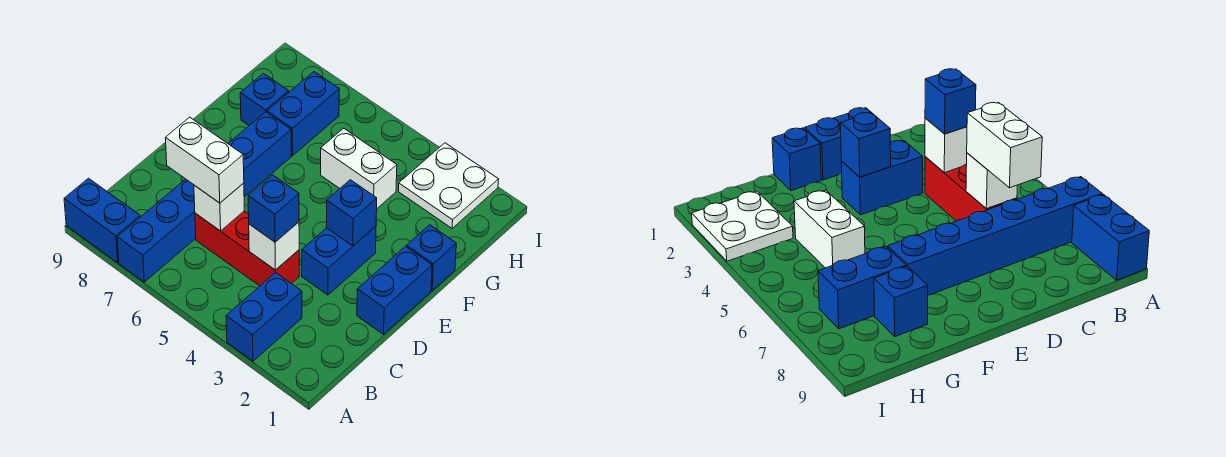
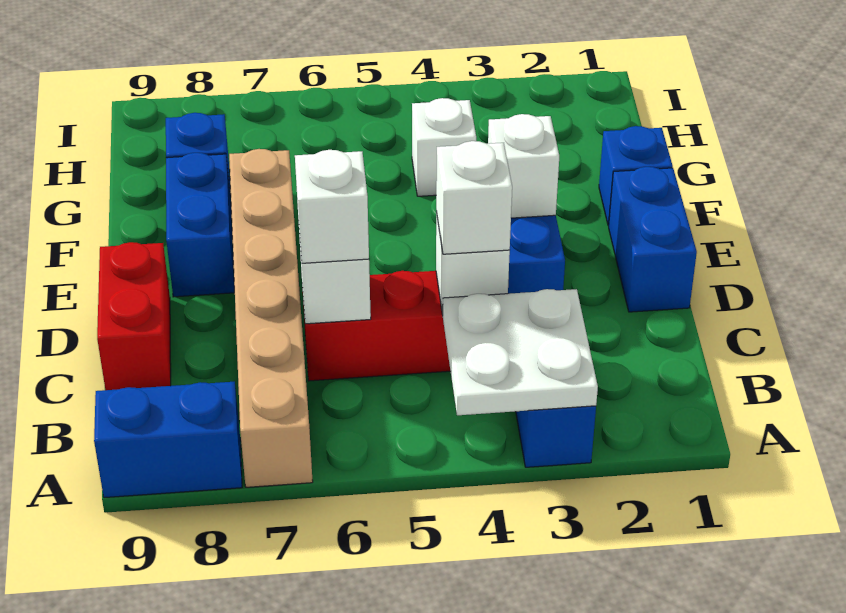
blue 1x6 brick [117,112,291,282] -> tan 1x6 brick [229,149,313,487]
blue 1x1 brick [248,175,299,242] -> white 1x1 brick [436,141,512,254]
white 1x2 brick [166,117,244,203] -> white 1x1 brick [295,150,369,263]
none -> red 1x2 brick [97,242,171,390]
blue 1x1 brick [326,180,377,246] -> white 1x1 brick [488,114,559,218]
white 1x2 brick [321,128,397,208] -> white 1x1 brick [412,98,476,196]
blue 1x2 brick [267,72,339,156] -> blue 1x2 brick moved to [166,153,234,297]
white 2x2 plate [399,143,499,228] -> white 2x2 plate moved to [443,289,598,415]

